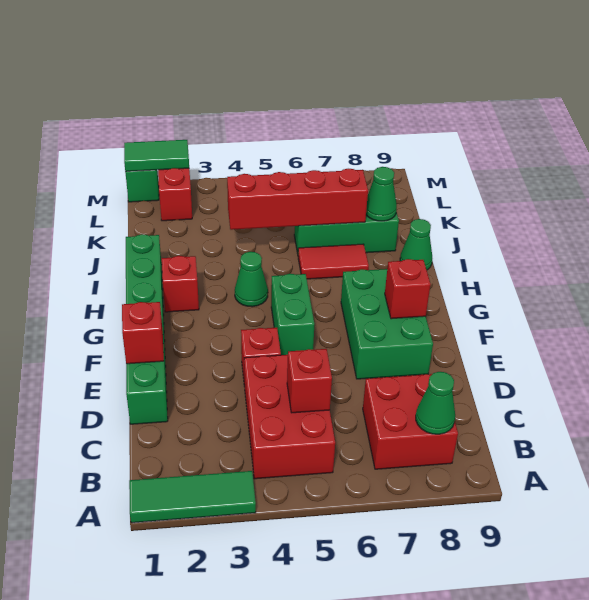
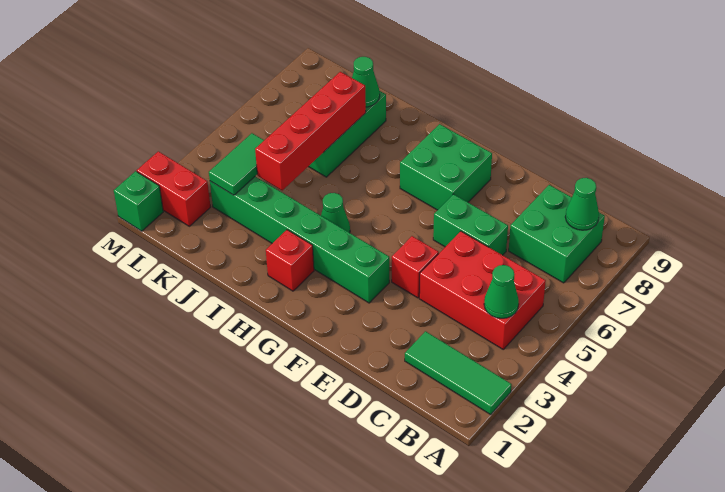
green 1x3 tile [129,471,256,523] -> green 1x3 tile turned to [405,331,512,414]
red 2x2 brick [363,374,458,469] -> green 2x2 brick [509,185,605,283]
red 1x1 brick [287,349,332,413] -> none
green 1x6 brick [126,234,168,424] -> green 1x6 brick moved to [210,177,389,303]
red 1x1 brick [122,302,164,364] -> none
green 2x3 brick [341,269,433,379] -> green 2x2 brick [400,124,492,210]
green 1x2 brick [271,274,314,355] -> green 1x2 brick moved to [433,194,508,255]
red 1x1 brick [385,259,431,319] -> none
red 1x2 tile [298,244,369,279] -> none
green 1x1 cone [400,219,432,270] -> green 1x1 cone moved to [484,265,519,318]
green 1x2 tile [124,140,189,171] -> green 1x2 tile moved to [209,133,264,195]

